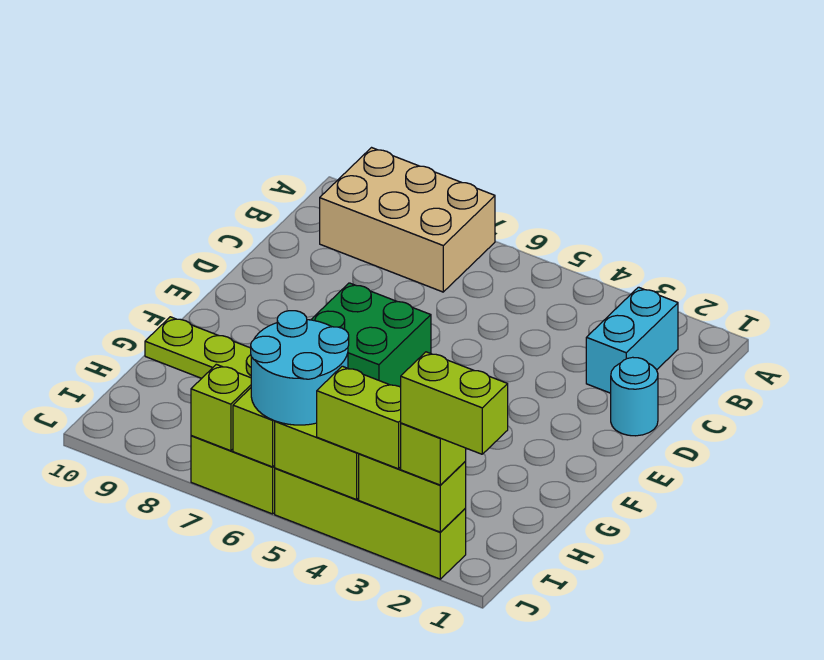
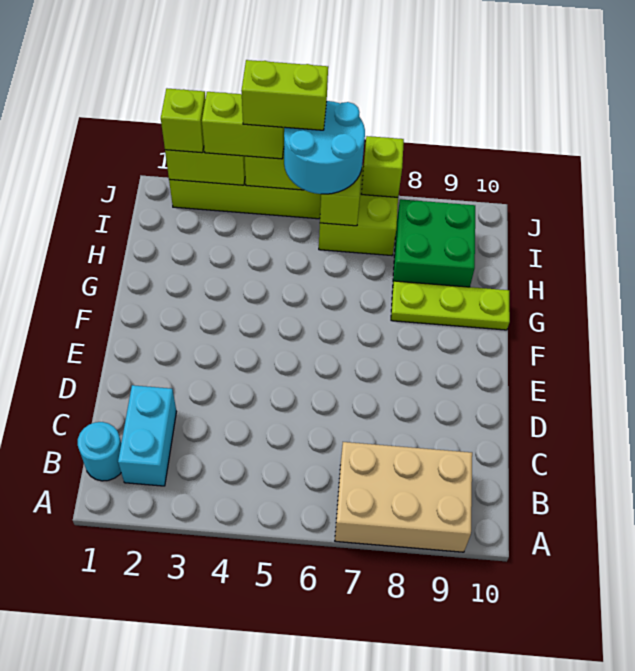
cyan 1x1 round brick [611,357,658,436] -> cyan 1x1 round brick moved to [78,422,121,481]
green 2x2 brick [311,283,431,387] -> green 2x2 brick moved to [393,199,475,287]
lime 1x2 brick [401,352,508,454] -> lime 1x2 brick moved to [241,60,328,130]

